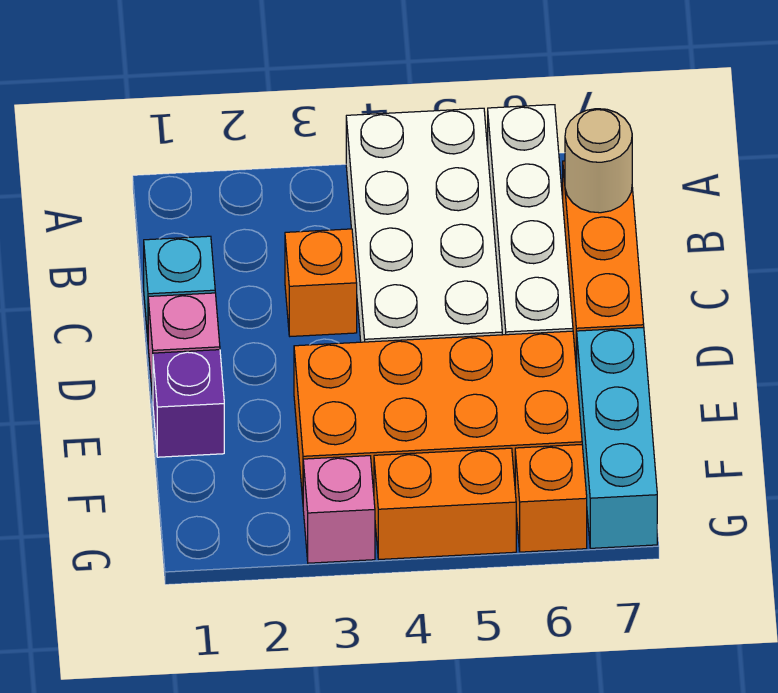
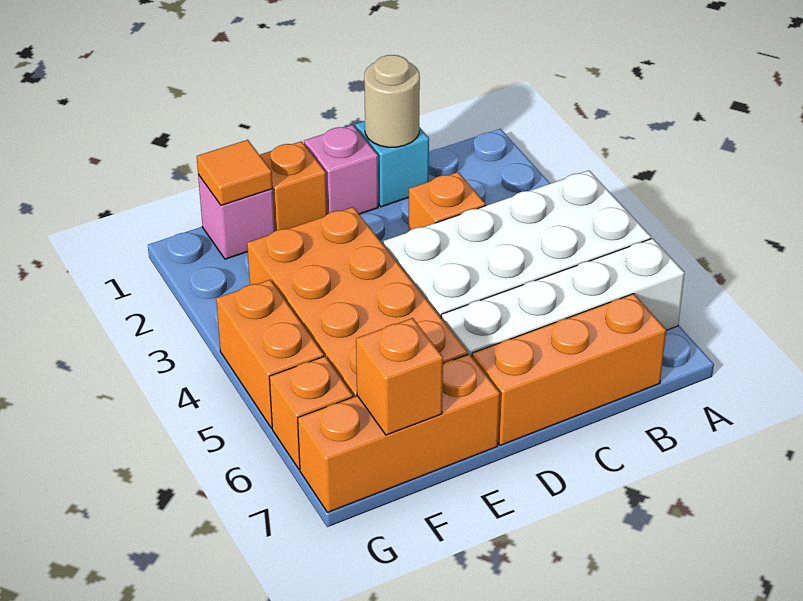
tan 1x1 round brick [565,109,632,213] -> tan 1x1 round brick moved to [364,55,420,147]
purple 1x1 brick [153,350,224,457] -> orange 1x1 brick [260,141,327,231]
cyan 1x3 brick [577,327,657,548] -> orange 1x3 brick [298,354,500,512]
none -> orange 1x1 tile [197,140,272,205]
none -> orange 1x1 brick [356,318,443,435]
pink 1x1 brick [303,456,375,563] -> pink 1x1 brick moved to [198,174,275,259]

